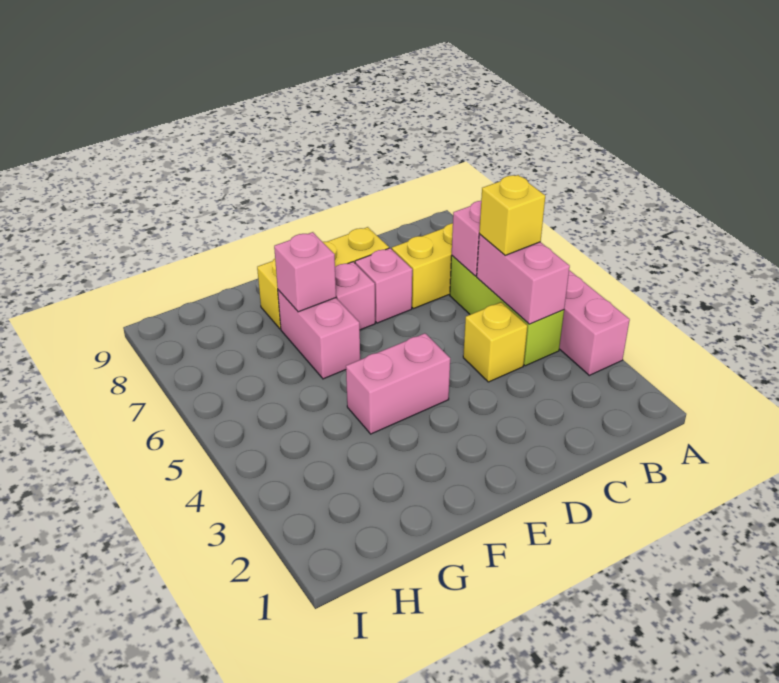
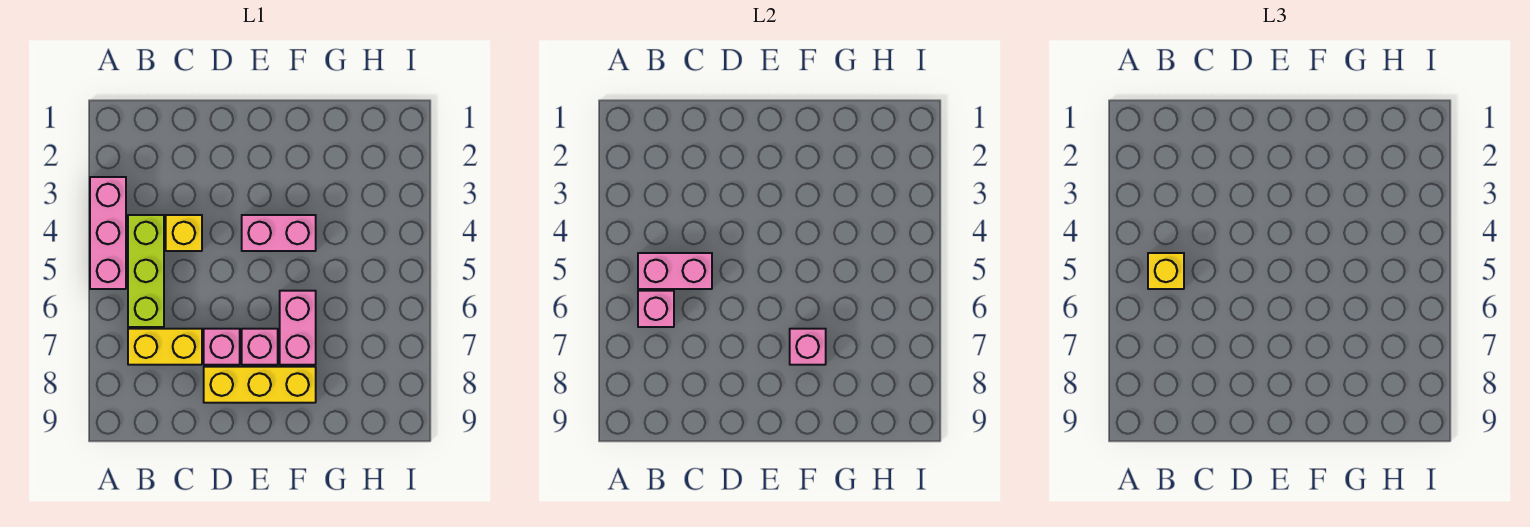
pink 1x2 brick [477,234,570,324] -> pink 1x2 brick turned to [638,253,712,289]

